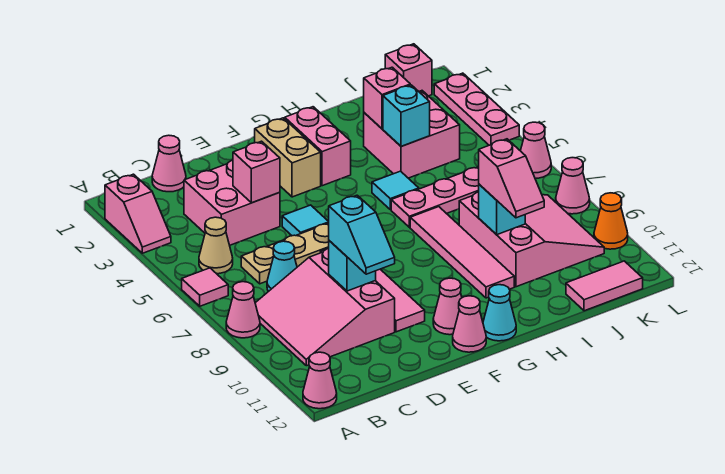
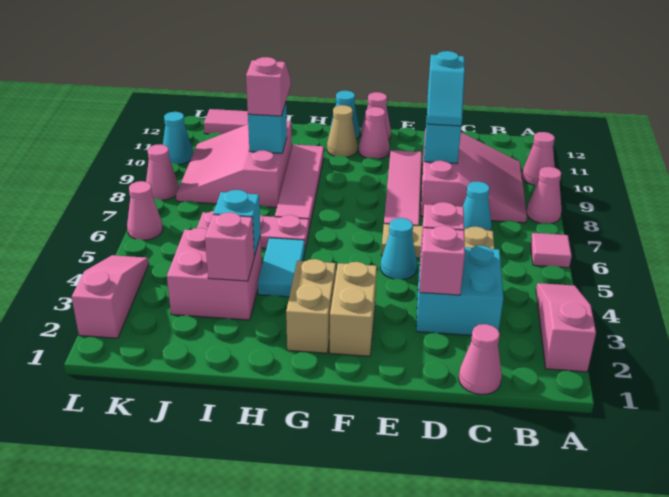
pink 1x2 slope [105,174,171,253] -> pink 1x3 slope [536,283,596,372]
pink 1x1 cone [303,352,337,409] -> pink 1x1 cone moved to [522,132,555,185]
tan 1x1 cone [199,217,233,274] -> tan 1x1 cone moved to [327,105,357,157]
pink 2x2 brick [184,160,280,245] -> cyan 2x2 brick [416,246,503,335]
cyan 1x2 slope [329,195,395,274] -> cyan 1x2 slope turned to [427,51,465,126]
cyan 1x1 tile [282,205,329,236] -> cyan 1x1 cone [380,218,417,280]
pink 1x2 brick [285,107,351,186] -> tan 1x2 brick [286,259,336,353]
cyan 1x1 tile [372,171,419,210] -> cyan 1x2 tile [258,238,305,297]
pink 1x1 brick [385,44,432,96] -> pink 1x1 brick moved to [419,226,465,295]
pink 1x3 plate [434,73,519,145] -> pink 1x3 slope [72,255,149,338]
orange 1x1 cone [594,193,628,249] -> cyan 1x1 cone [163,112,193,165]

